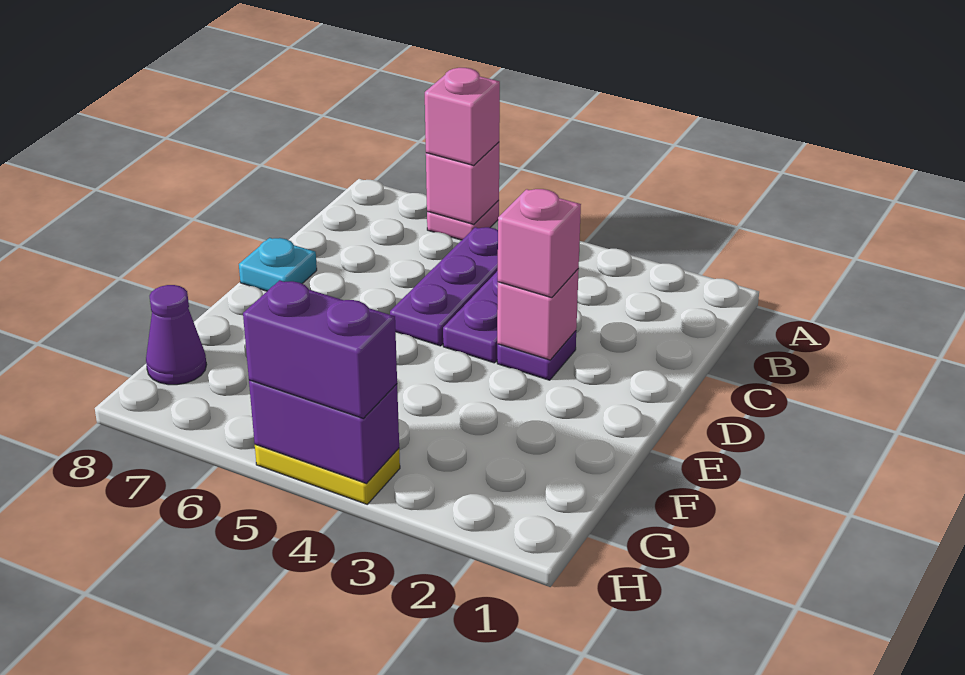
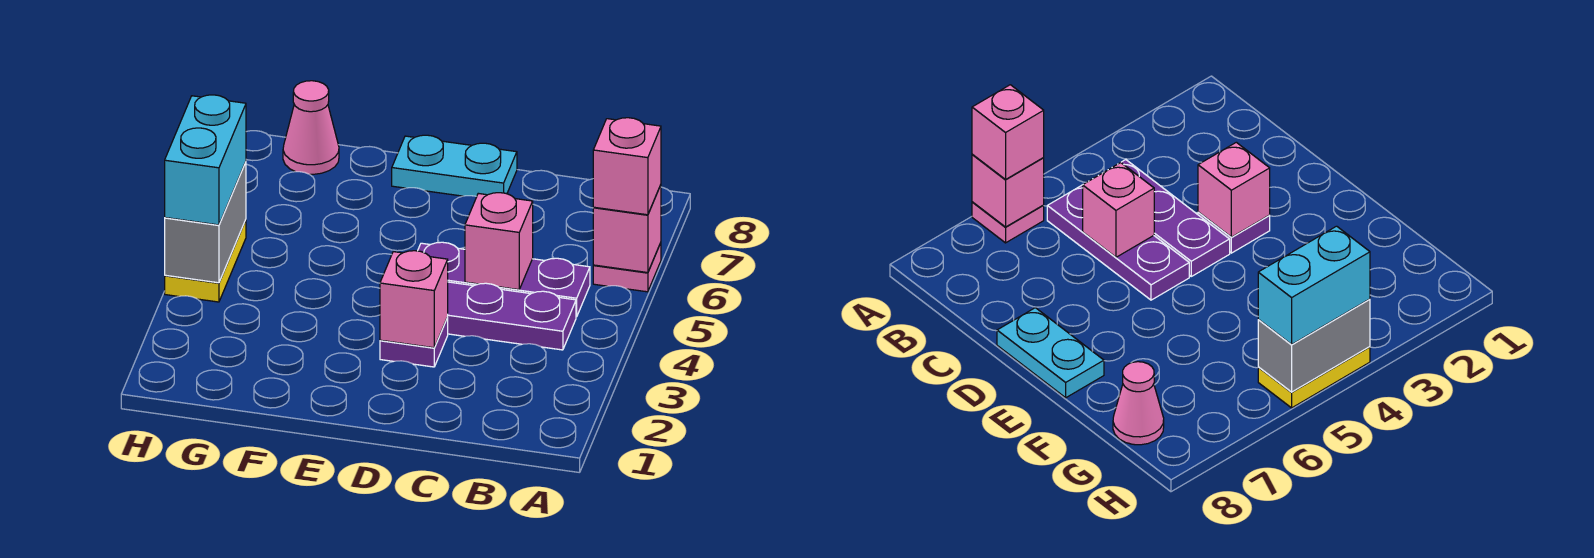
pink 1x1 brick [498,189,581,298] -> pink 1x1 brick moved to [465,193,533,290]
cyan 1x1 plate [239,238,317,291] -> cyan 1x2 plate [392,135,517,196]
purple 1x1 cone [146,285,207,385] -> pink 1x1 cone [283,81,339,174]
purple 1x2 brick [249,380,399,483] -> grey 1x2 brick [165,162,246,283]
purple 1x2 brick [243,280,397,418] -> cyan 1x2 brick [165,95,246,225]

